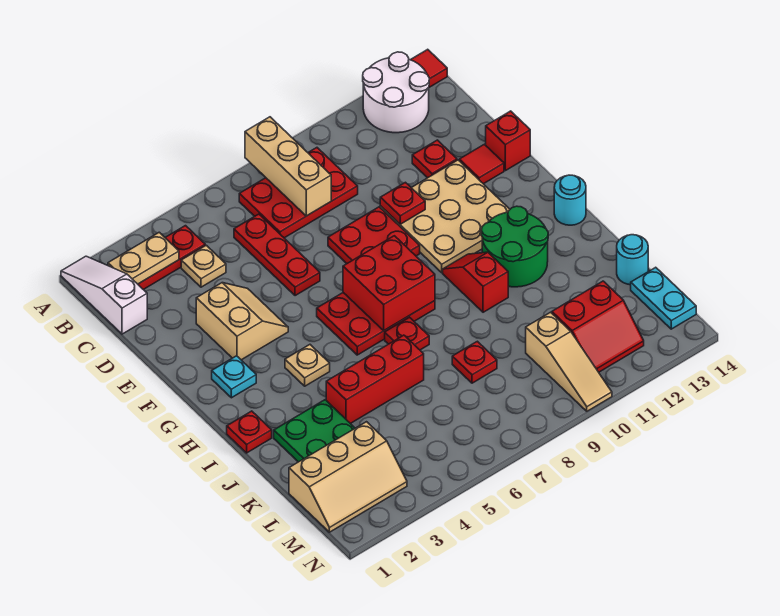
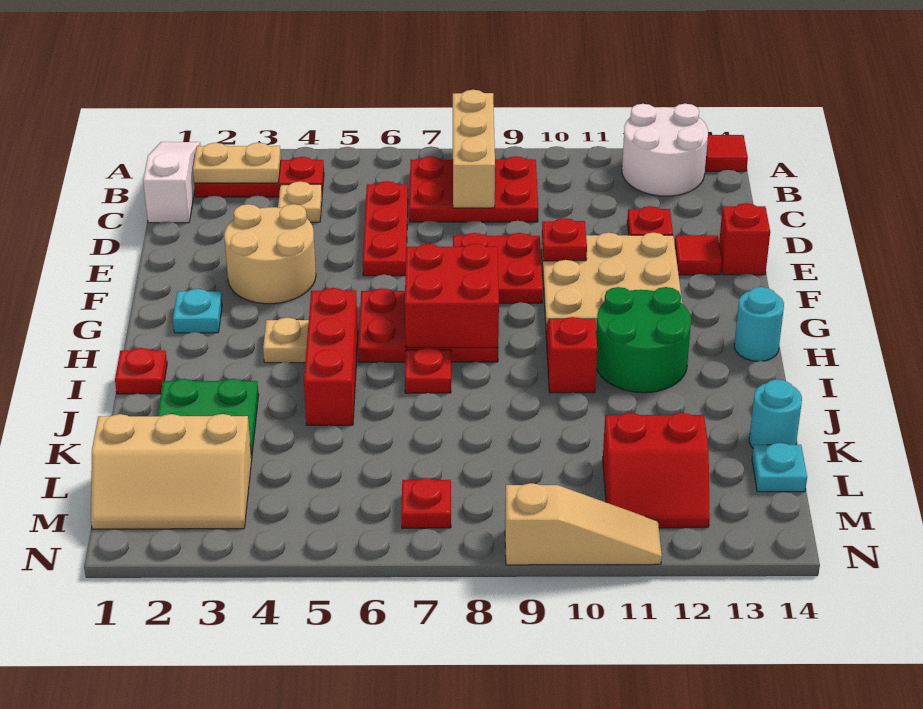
tan 2x2 slope [196,283,288,360] -> tan 2x2 round brick [224,204,316,304]
red 1x3 brick [326,335,424,424] -> red 1x3 brick turned to [304,288,358,425]
red 1x1 plate [452,341,497,383] -> red 1x1 plate moved to [401,478,451,528]
tan 1x3 slope [526,312,612,411] -> tan 1x3 slope turned to [505,483,662,565]
cyan 1x2 plate [631,267,696,329] -> cyan 1x1 plate [752,443,807,492]

